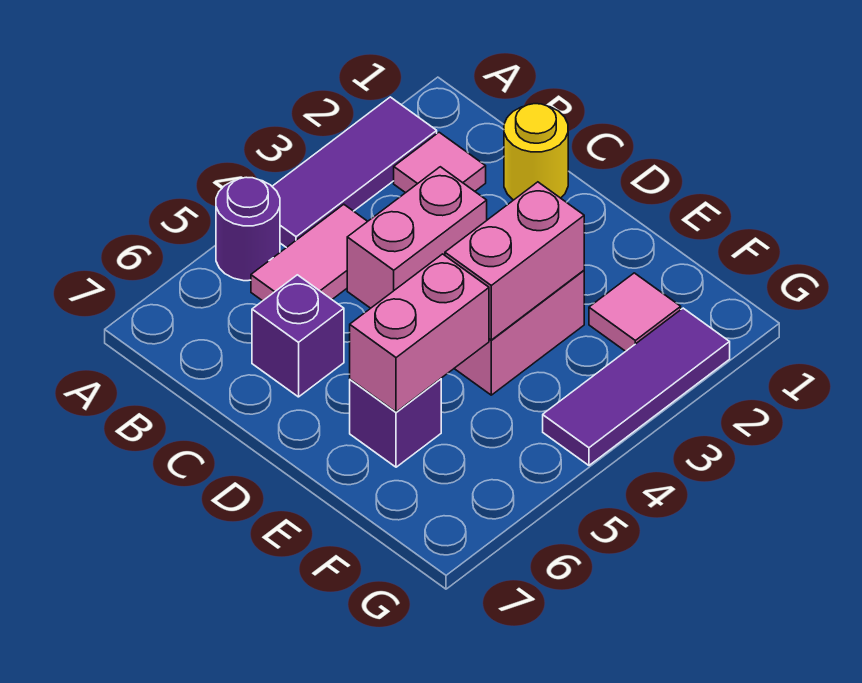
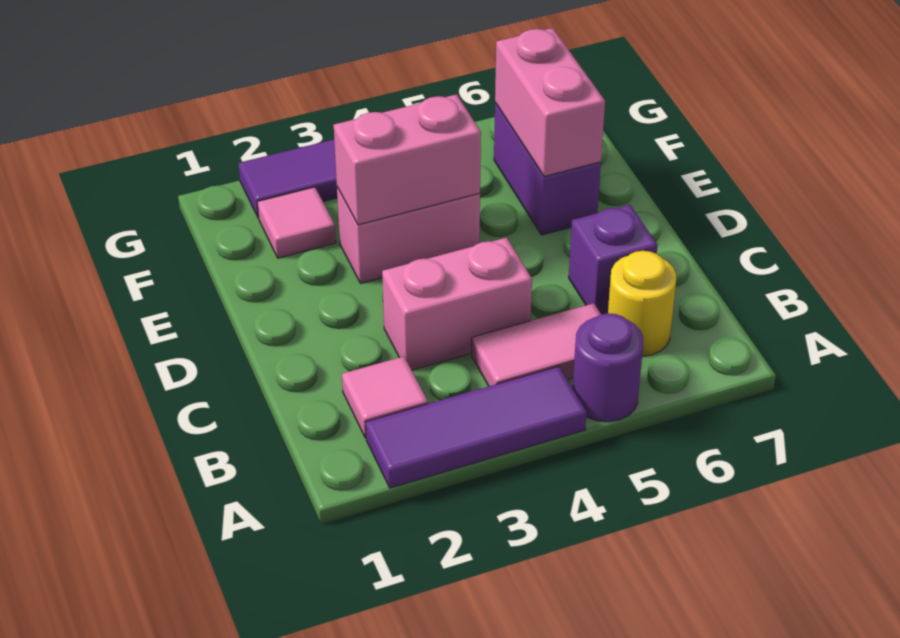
yellow 1x1 round brick [504,104,568,200] -> yellow 1x1 round brick moved to [608,251,676,357]
pink 1x2 brick [350,254,489,412] -> pink 1x2 brick turned to [495,28,605,177]
purple 1x1 brick [350,379,441,467] -> purple 1x2 brick [494,103,601,235]

